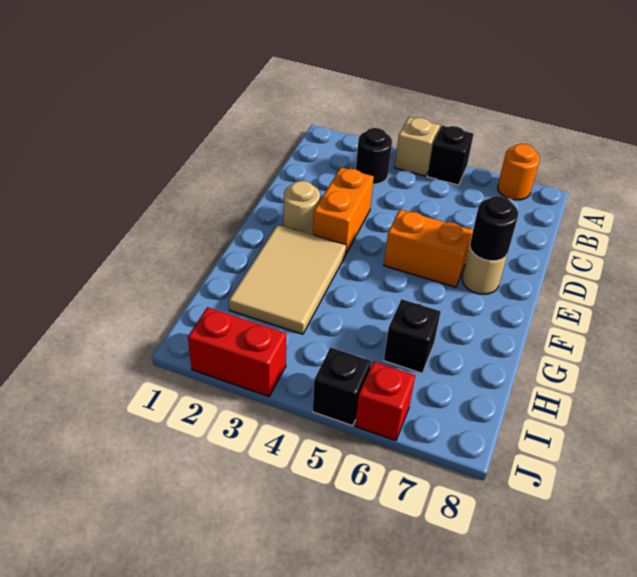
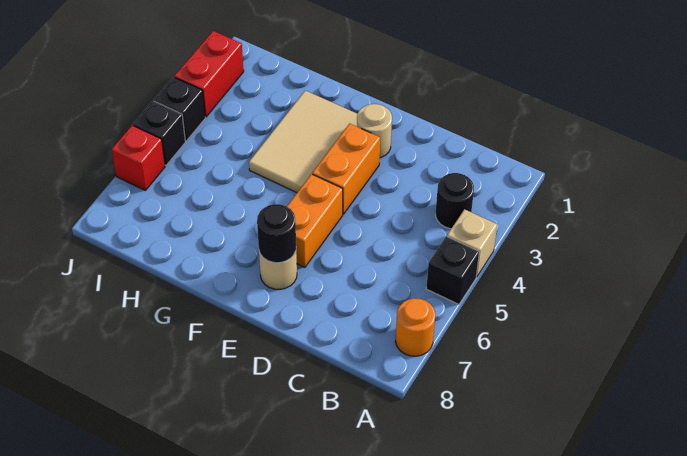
orange 1x2 brick [313,167,374,254] -> orange 1x2 brick turned to [312,124,380,214]
tan 2x3 tile [229,225,346,334] -> tan 2x3 tile turned to [249,91,357,193]
black 1x1 brick [384,299,441,373] -> black 1x1 brick moved to [154,77,205,141]

